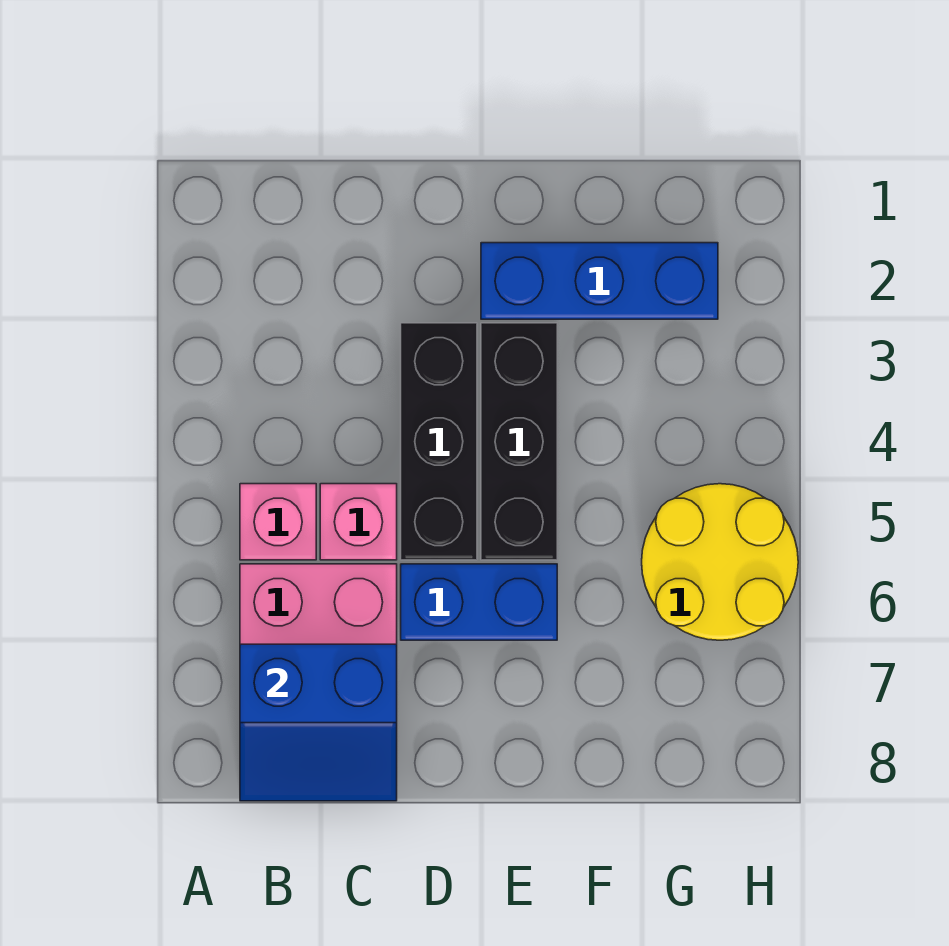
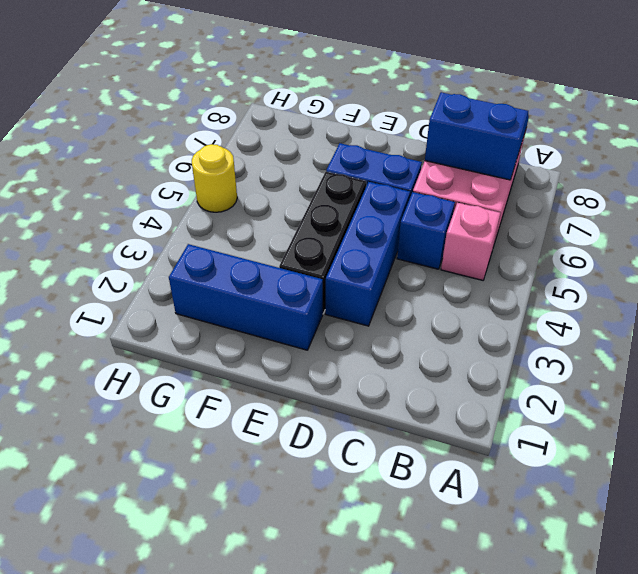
pink 1x1 brick [320,484,397,560] -> blue 1x1 brick [397,192,455,269]
black 1x3 brick [401,323,477,560] -> blue 1x3 brick [325,182,410,326]
yellow 2x2 round brick [642,484,798,640] -> yellow 1x1 round brick [192,144,237,212]

